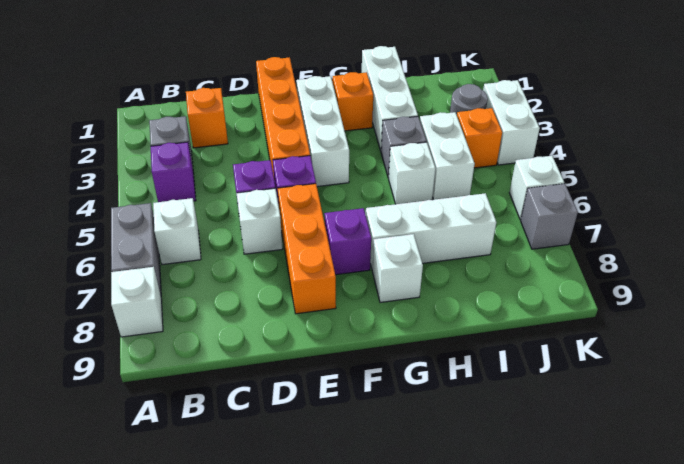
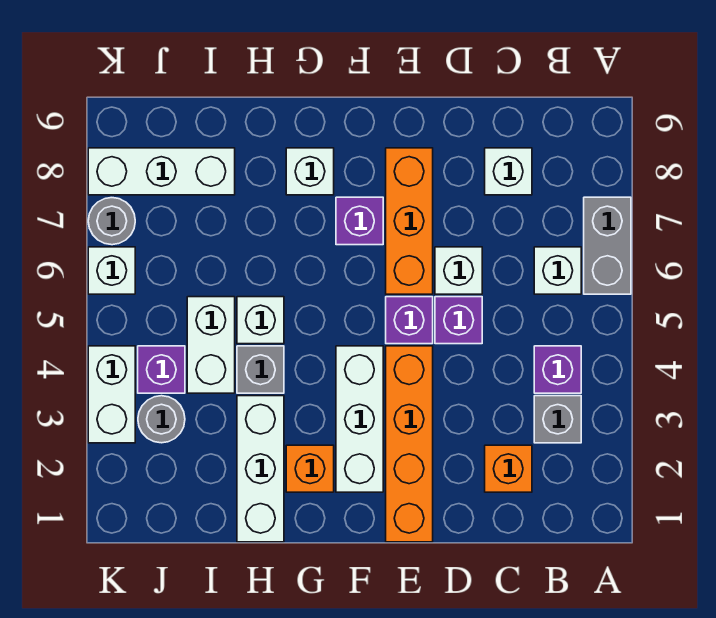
white 1x1 brick [111,267,163,337] -> white 1x1 brick moved to [485,148,532,195]
white 1x3 brick [366,193,496,269] -> white 1x3 brick moved to [88,148,235,195]
orange 1x1 brick [457,108,502,168] -> purple 1x1 brick [138,346,185,393]
grey 1x1 brick [521,184,578,249] -> grey 1x1 round brick [88,198,135,245]

